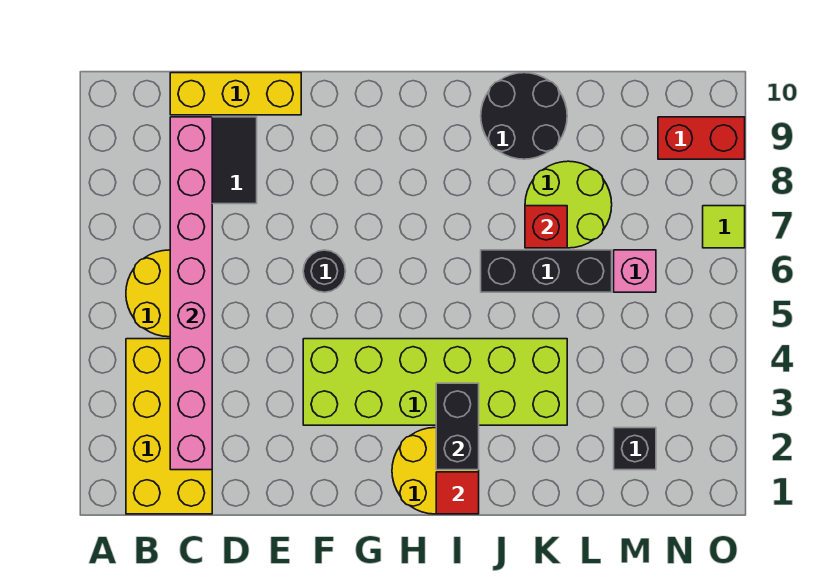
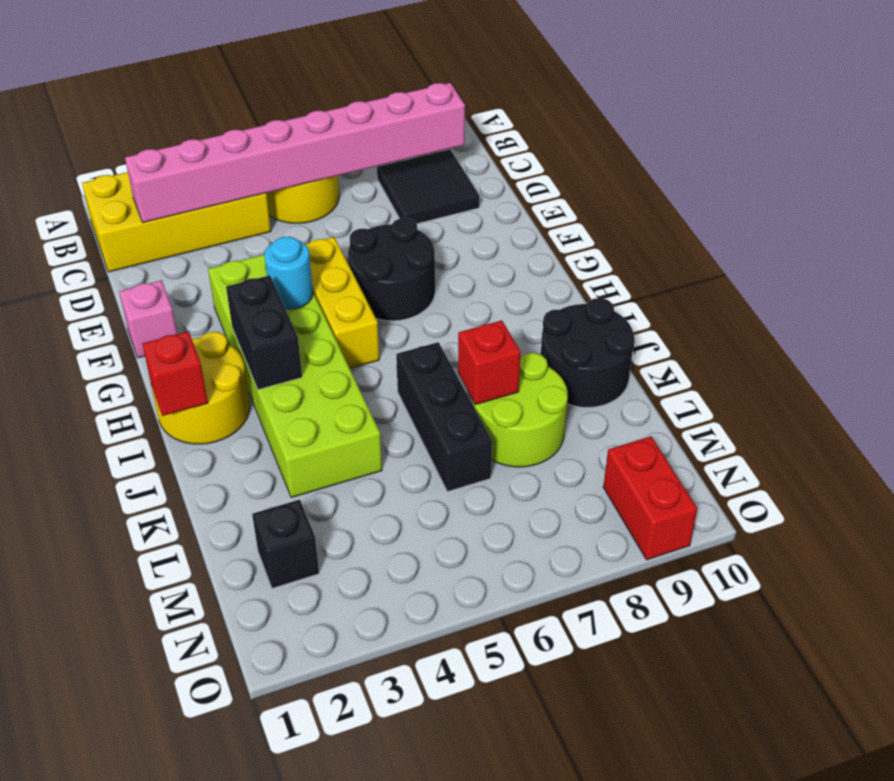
yellow 1x3 brick [170,73,301,115] -> yellow 1x3 brick moved to [305,237,379,368]
black 1x1 round brick [303,250,345,292] -> black 2x2 round brick [348,218,435,321]
none -> cyan 1x1 round brick [264,237,313,309]
red 1x1 tile [436,472,479,514] -> red 1x1 brick [142,331,208,416]
black 1x2 brick [436,383,479,470] -> black 1x2 brick turned to [226,275,302,390]
pink 1x1 brick [614,250,656,292] -> pink 1x1 brick moved to [119,280,177,358]
lime 1x1 tile [703,206,745,248] -> none

